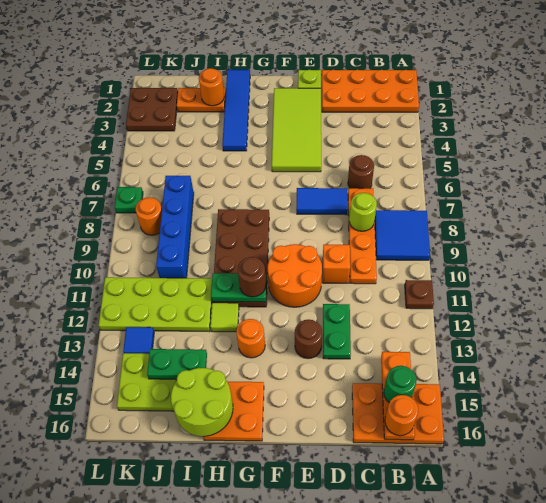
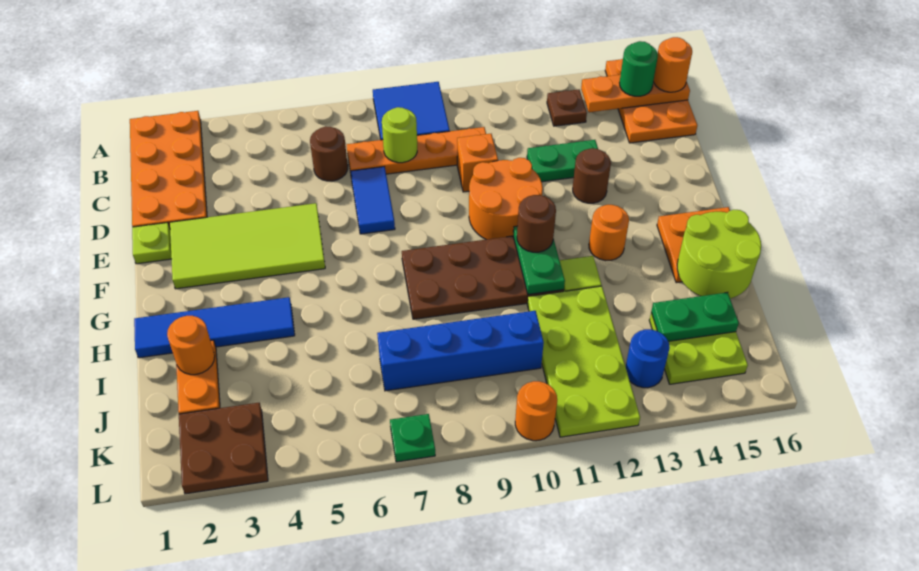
brown 1x1 plate [405,280,434,309] -> brown 1x1 plate moved to [547,90,587,126]
green 1x2 plate [147,349,207,379] -> green 1x2 plate turned to [651,292,739,341]
orange 1x1 round brick [136,197,162,235] -> orange 1x1 round brick moved to [515,381,557,441]
blue 1x1 tile [123,327,154,354] -> blue 1x1 round brick [626,329,670,388]

